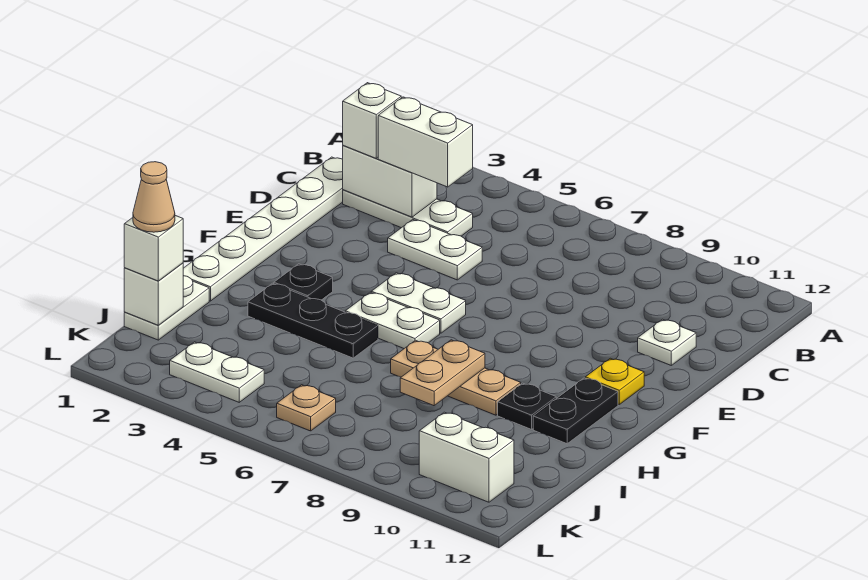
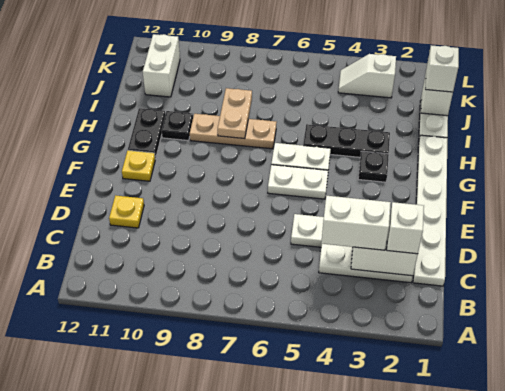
white 1x1 plate [638,319,696,365] -> yellow 1x1 plate [109,195,144,228]
tan 1x1 cone [133,162,175,232] -> none
white 1x2 plate [170,342,264,402] -> white 1x2 slope [338,54,396,98]
tan 1x1 plate [277,385,336,431] -> none
white 1x2 brick [419,412,514,502] -> white 1x2 brick turned to [143,34,180,97]

